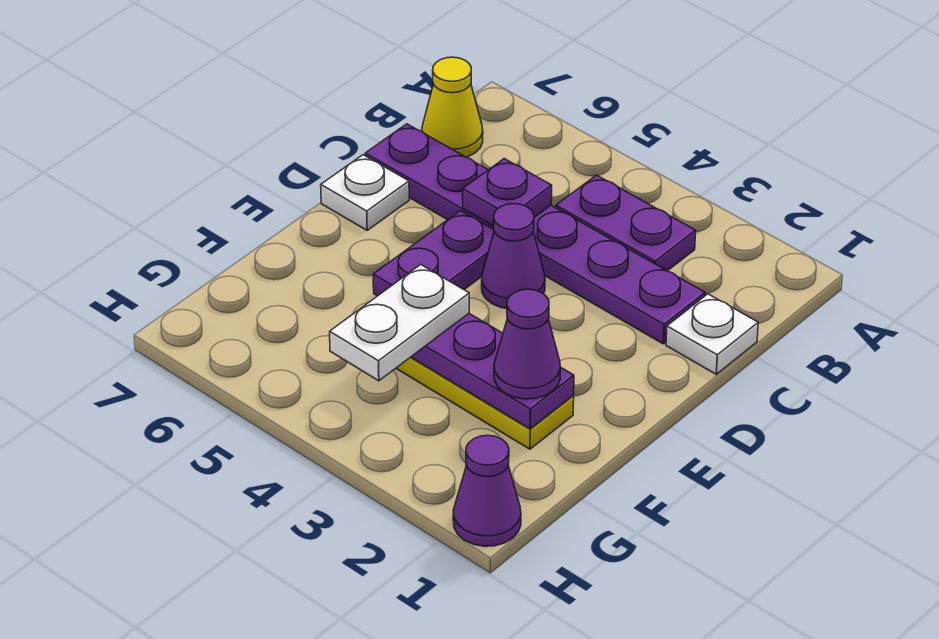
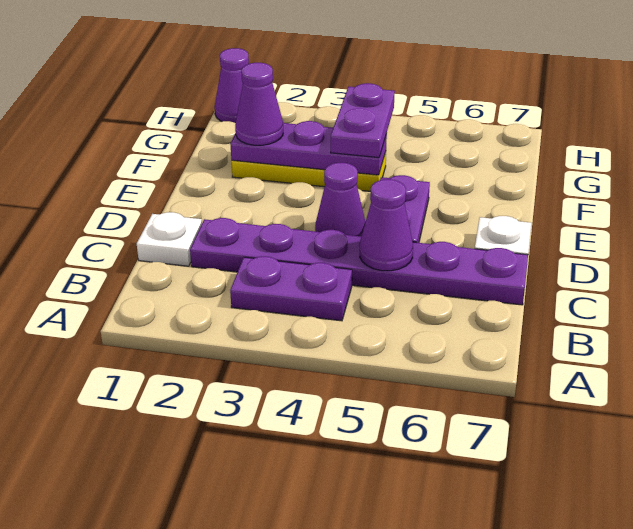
yellow 1x1 cone [422,57,483,157] -> none
purple 1x1 plate [463,159,552,226] -> purple 1x1 cone [360,179,413,271]
white 1x2 plate [330,264,469,381] -> purple 1x2 plate [331,83,395,158]

